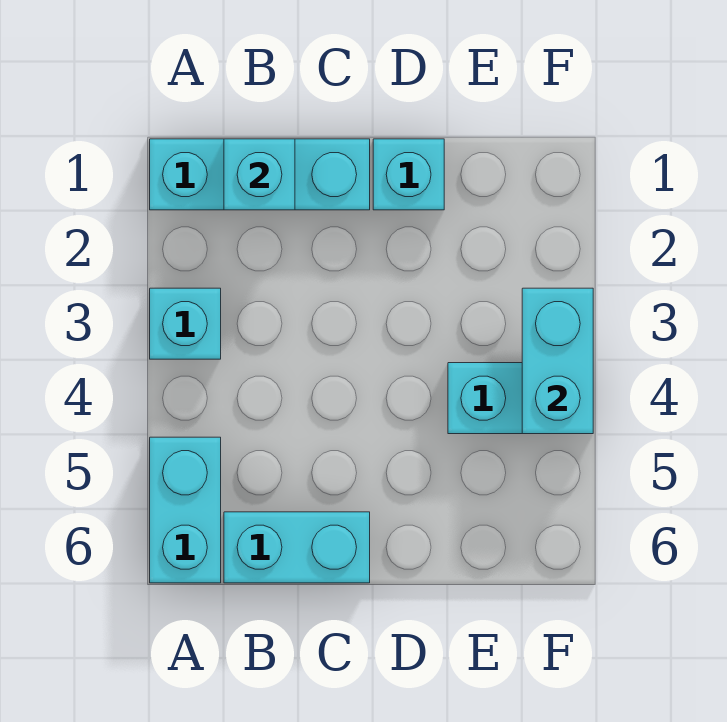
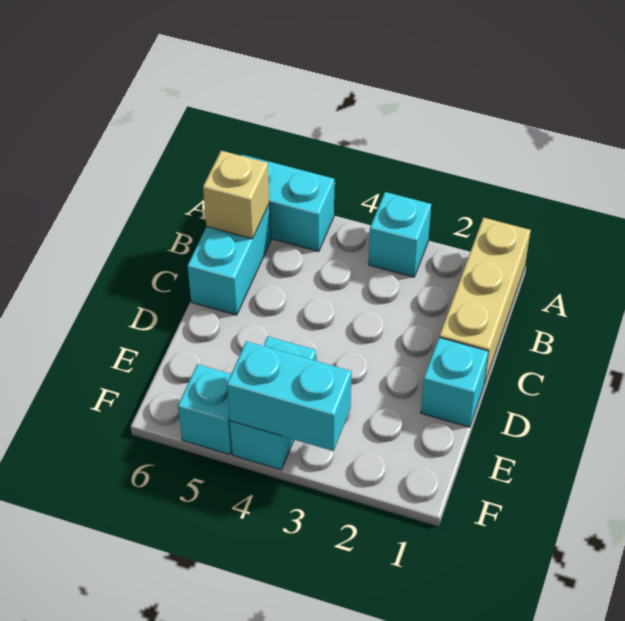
cyan 1x3 brick [150,139,370,210] -> tan 1x3 brick [439,218,531,384]
cyan 1x1 brick [224,139,295,210] -> cyan 1x1 brick moved to [178,364,232,455]
none -> tan 1x1 brick [203,151,269,239]

